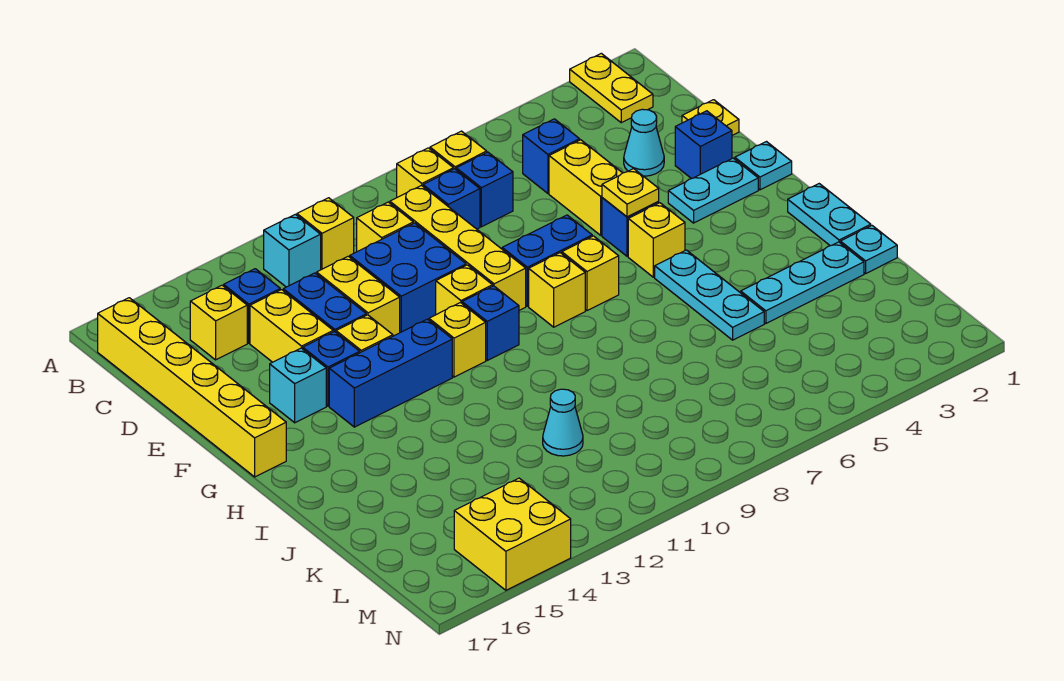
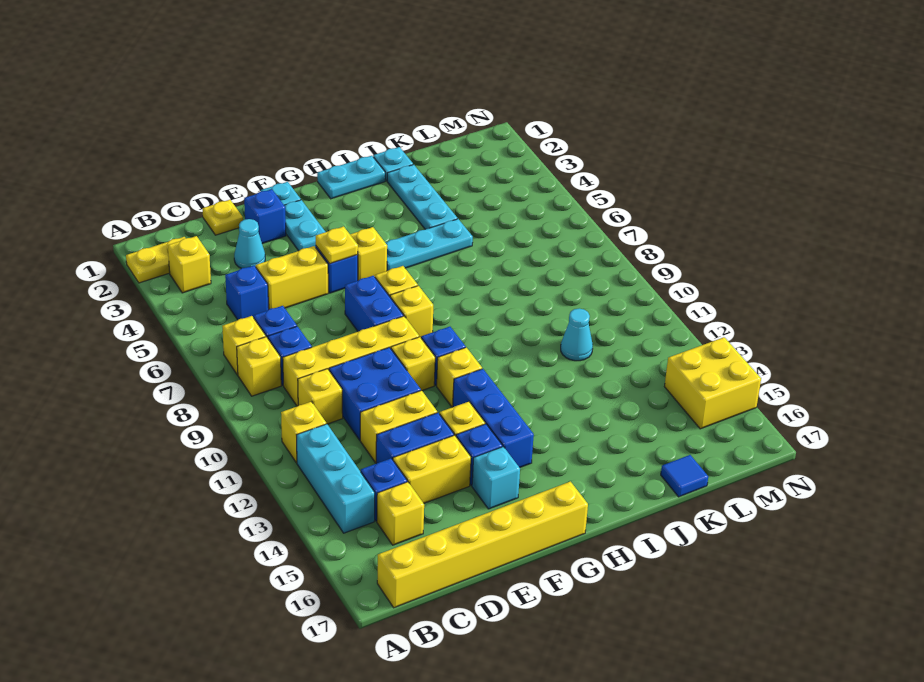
none -> yellow 1x1 brick [168,236,211,293]
cyan 1x1 brick [264,214,321,287] -> cyan 1x3 brick [297,424,375,533]
none -> blue 1x1 tile [661,455,708,497]

